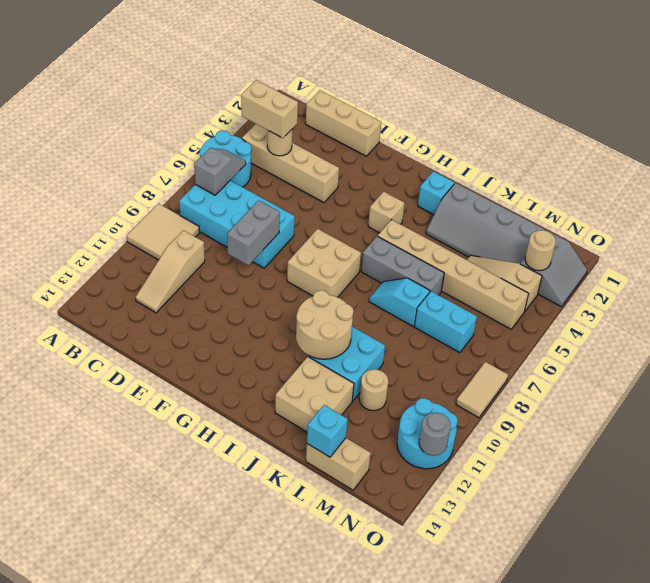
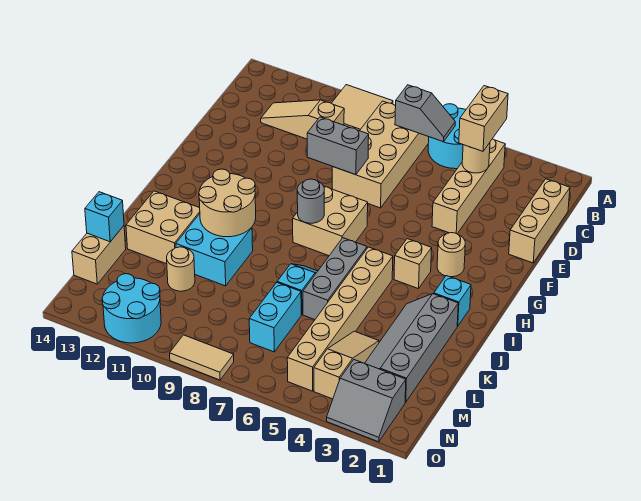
cyan 2x4 brick [179,181,295,268] -> tan 2x4 brick [332,101,429,208]
tan 1x1 round brick [525,230,556,271] -> tan 1x1 round brick moved to [437,233,465,277]
grey 1x1 round brick [419,413,451,455] -> grey 1x1 round brick moved to [297,179,324,223]

